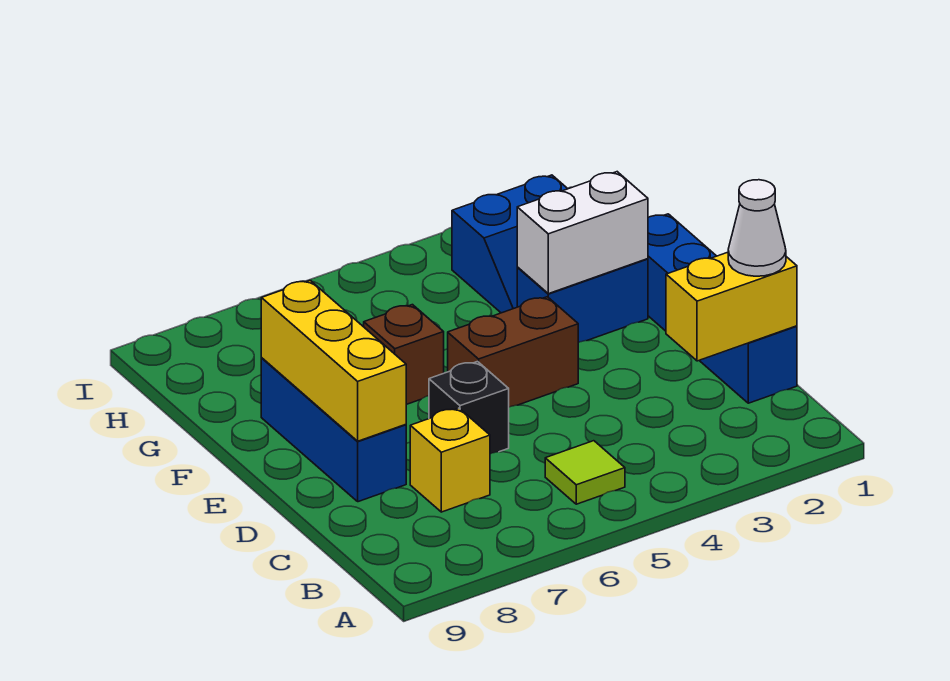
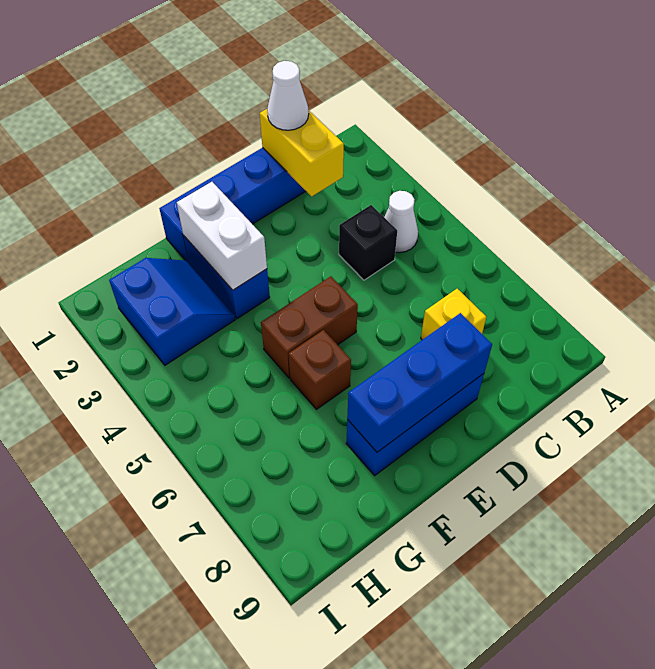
none -> white 1x1 cone [384,191,418,253]
lime 1x1 tile [545,441,625,504] -> none
black 1x1 brick [429,362,509,454] -> black 1x1 brick moved to [339,205,397,280]
yellow 1x3 brick [261,280,406,441] -> blue 1x3 brick [347,313,492,452]
brown 1x2 brick [448,297,578,407] -> brown 1x2 brick turned to [261,276,358,378]

